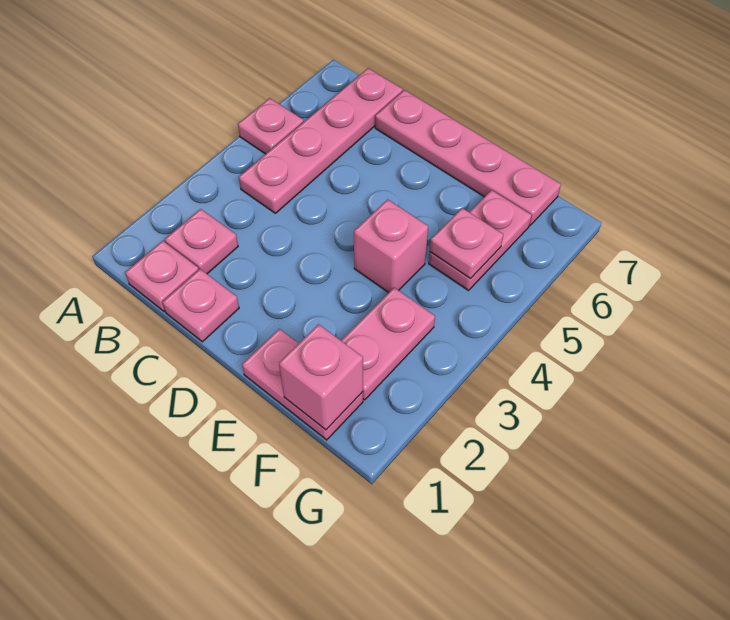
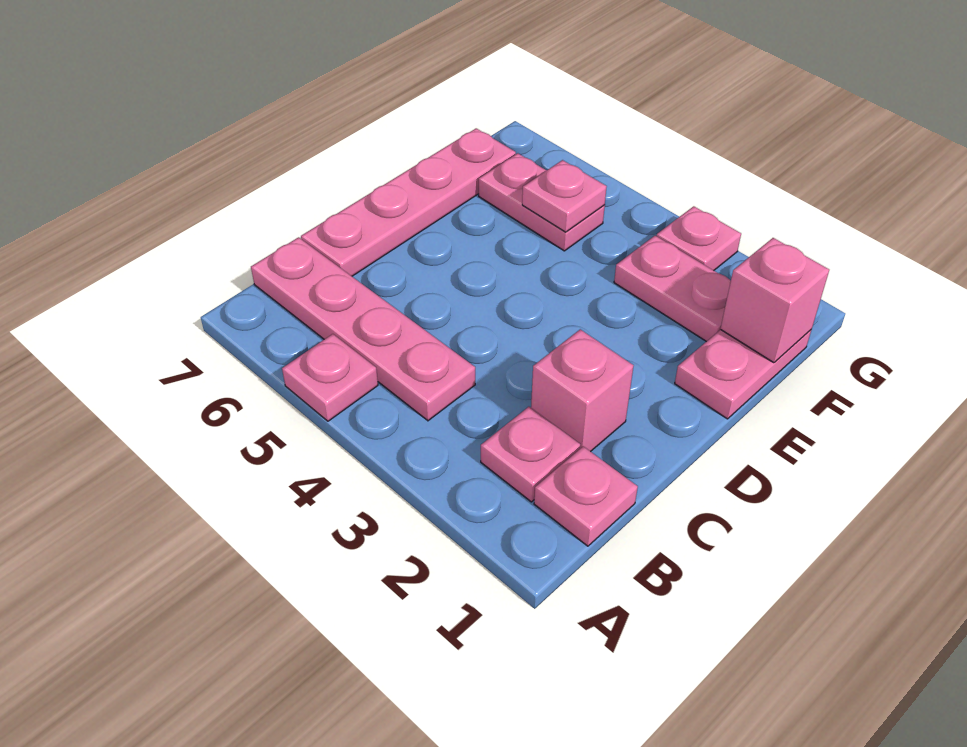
pink 1x1 plate [163,269,239,342] -> pink 1x1 plate moved to [657,206,741,271]
pink 1x1 brick [354,199,428,293] -> pink 1x1 brick moved to [531,329,634,452]

